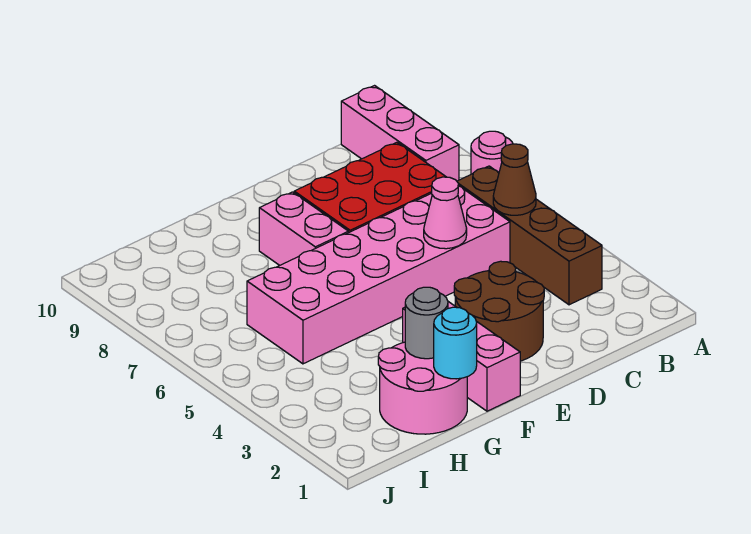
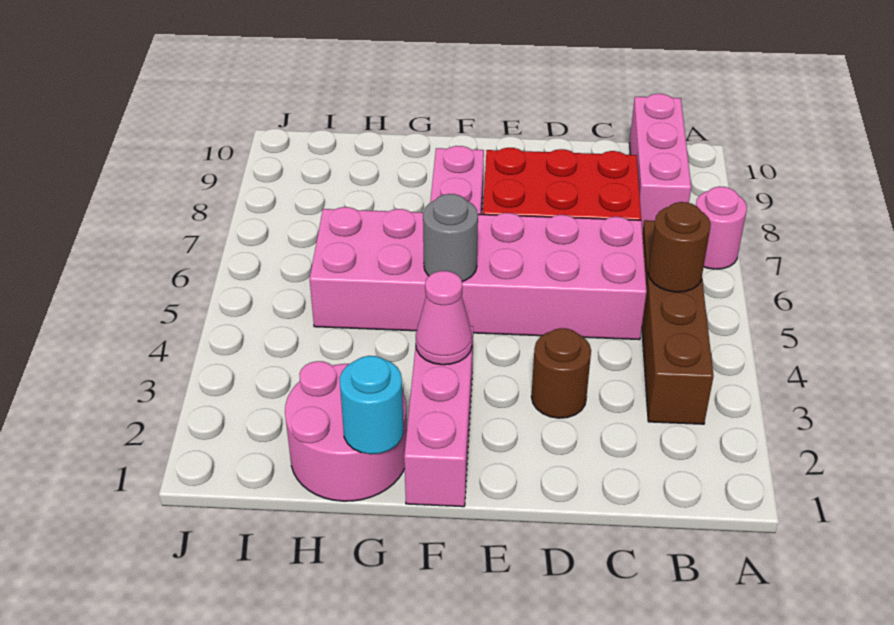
brown 1x1 cone [493,144,536,215] -> brown 1x1 round brick [648,202,711,292]
brown 2x2 round brick [454,261,544,361] -> brown 1x1 round brick [531,328,591,418]
pink 1x1 cone [424,177,467,249] -> pink 1x1 cone moved to [416,271,472,365]
grey 1x1 round brick [405,287,448,359] -> grey 1x1 round brick moved to [423,194,478,281]

